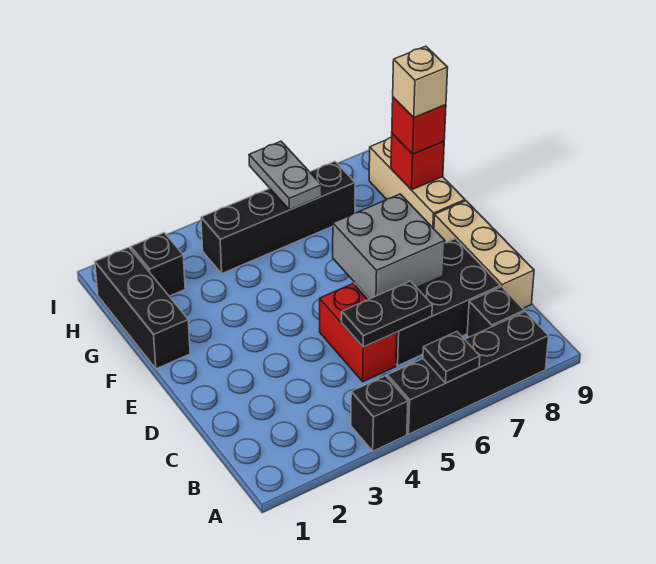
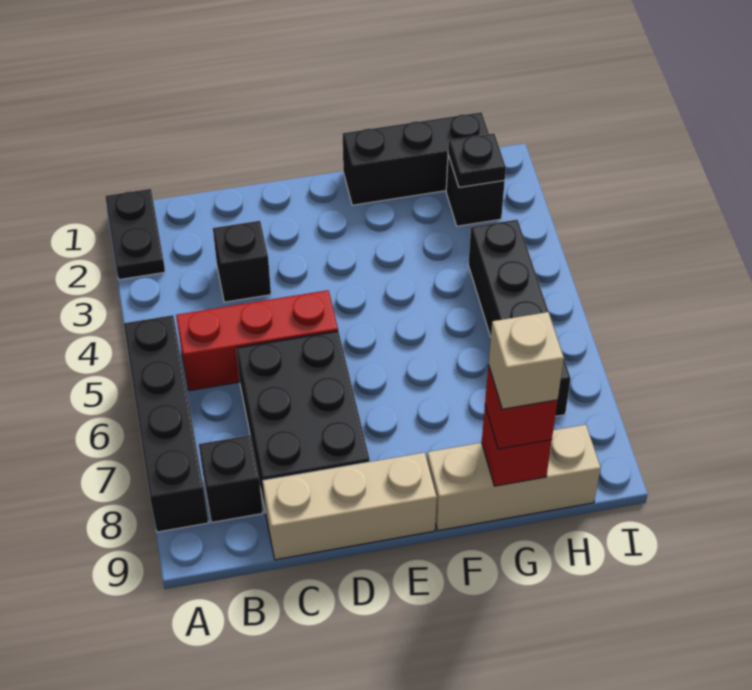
black 1x1 brick [351,376,408,451] -> black 1x1 brick moved to [213,221,271,302]
black 1x1 plate [423,332,480,383] -> black 1x1 plate moved to [448,133,506,187]
red 1x2 brick [320,284,397,382] -> red 1x3 brick [176,290,338,391]
black 1x2 plate [342,281,432,347] -> black 1x2 plate moved to [105,189,165,280]
grey 2x2 brick [333,194,445,299] -> none
grey 1x2 plate [249,141,322,210] -> none

